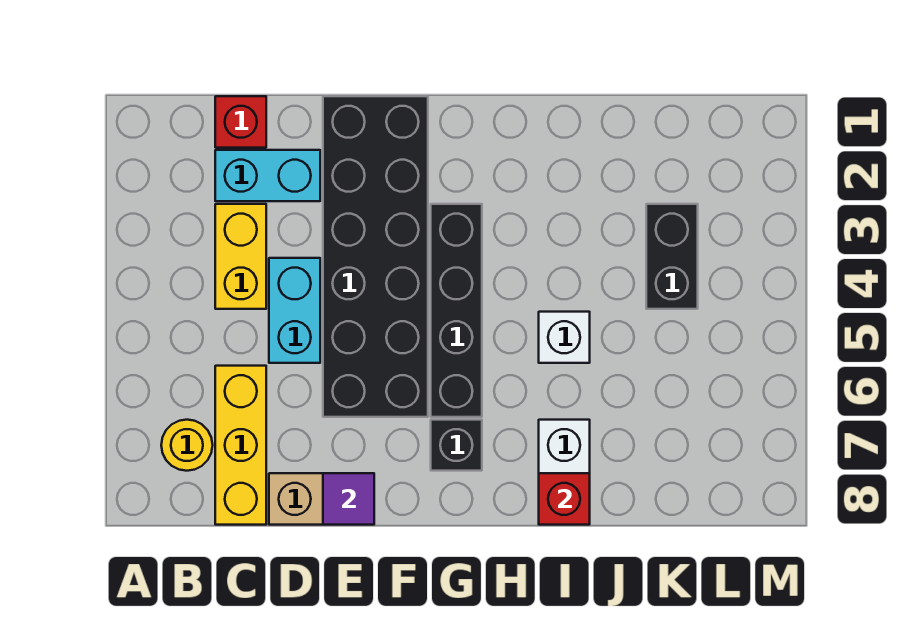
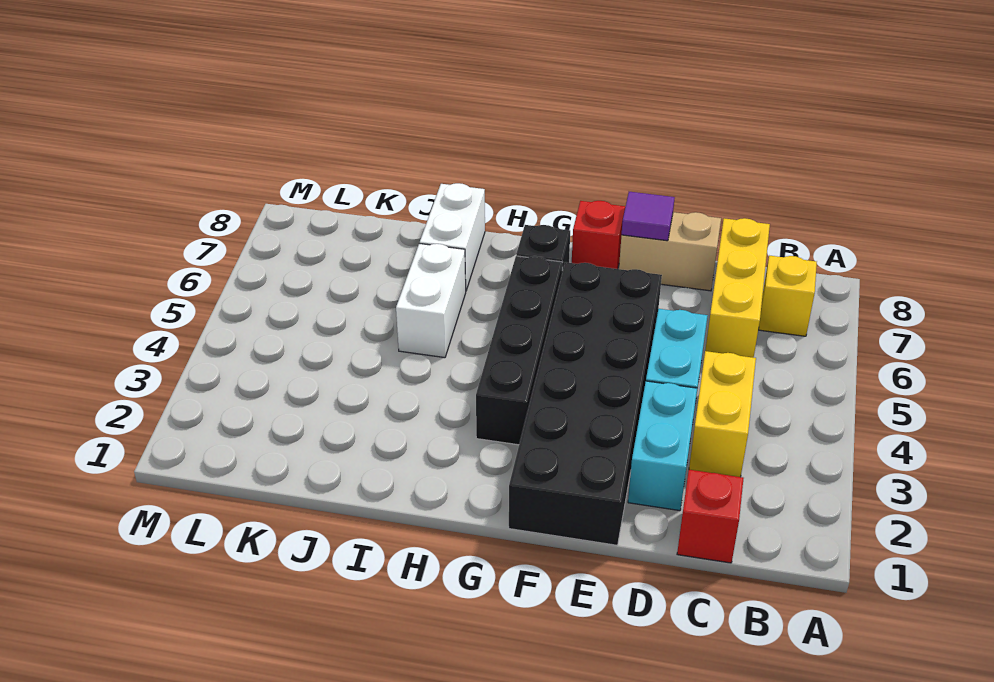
yellow 1x1 round brick [161,420,213,471] -> yellow 1x1 brick [759,256,817,336]
cyan 1x2 brick [215,150,320,201] -> cyan 1x2 brick turned to [628,381,697,511]
white 1x1 brick [539,312,590,363] -> white 1x2 brick [396,243,466,358]
red 1x1 brick [539,473,590,525] -> red 1x1 brick moved to [572,201,625,269]
black 1x2 brick [646,204,698,309] -> none

